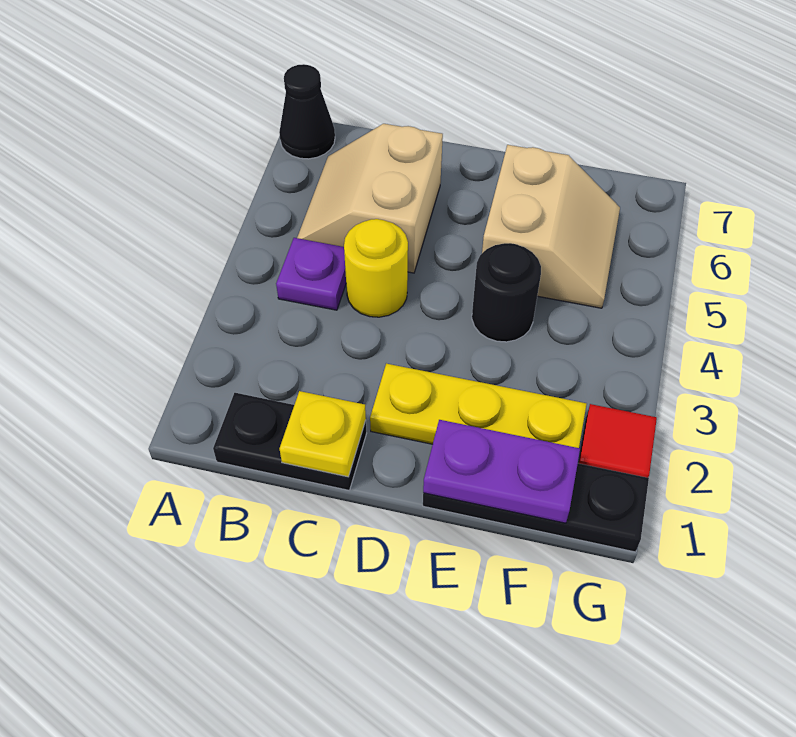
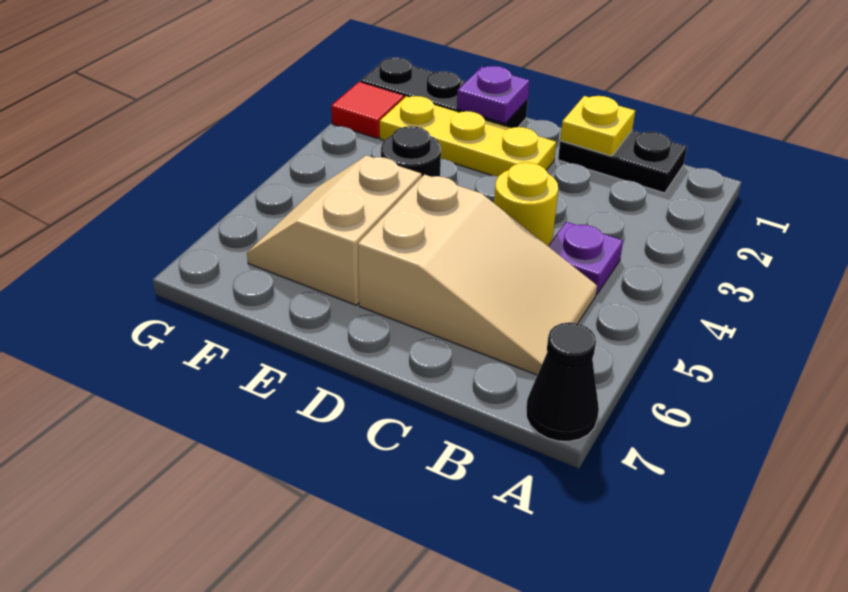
tan 2x2 slope [297,124,443,273] -> tan 2x3 slope [358,175,597,375]
purple 1x2 plate [423,420,580,523] -> purple 1x1 plate [457,66,530,124]

